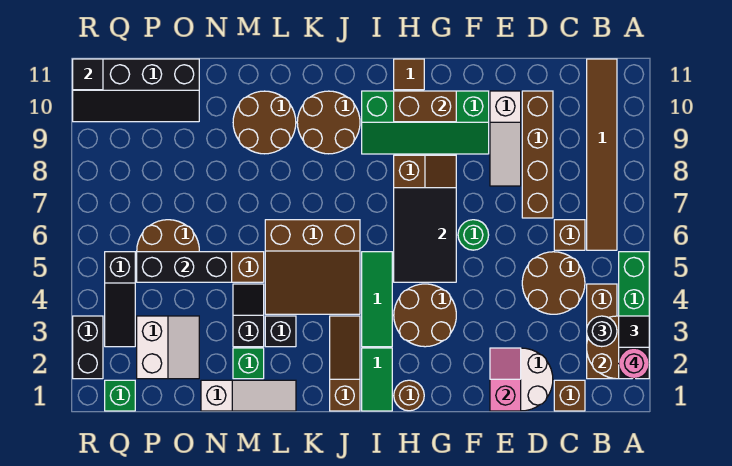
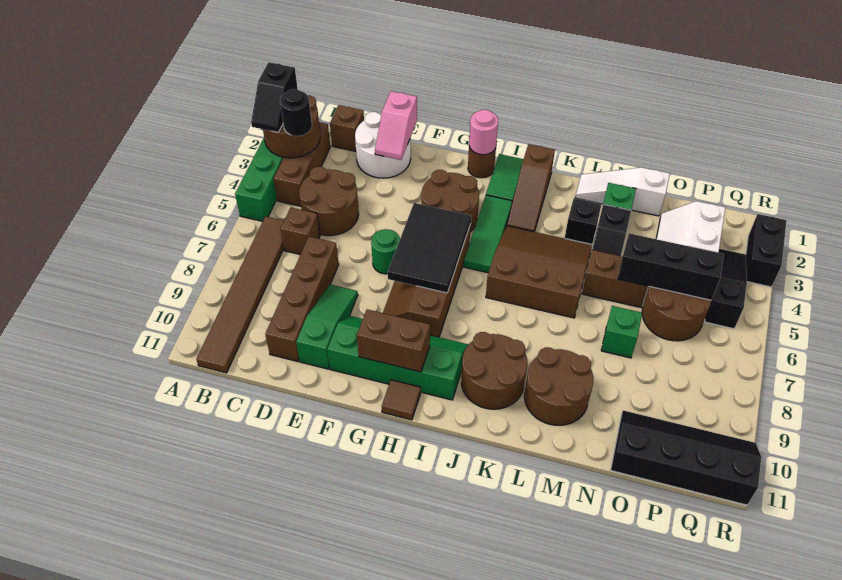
pink 1x1 round brick [619,348,649,379] -> pink 1x1 round brick moved to [469,110,498,155]
white 1x3 slope [490,91,521,186] -> green 1x3 slope [296,285,358,369]
green 1x1 brick [105,380,135,411] -> green 1x1 brick moved to [601,306,642,358]
black 1x1 tile [73,59,103,90] -> none

